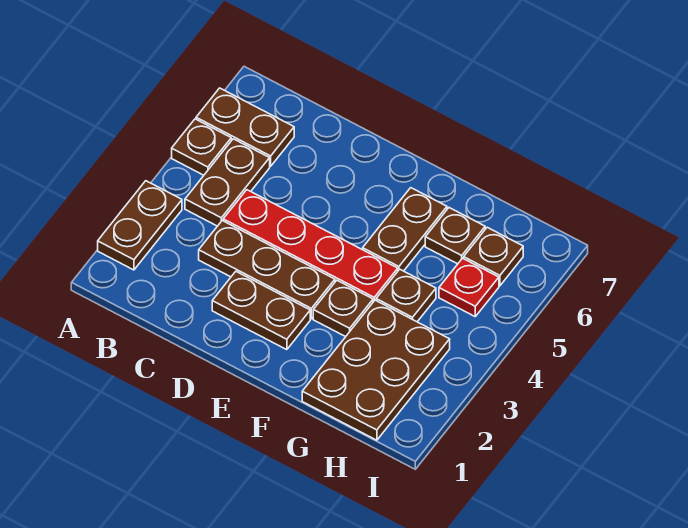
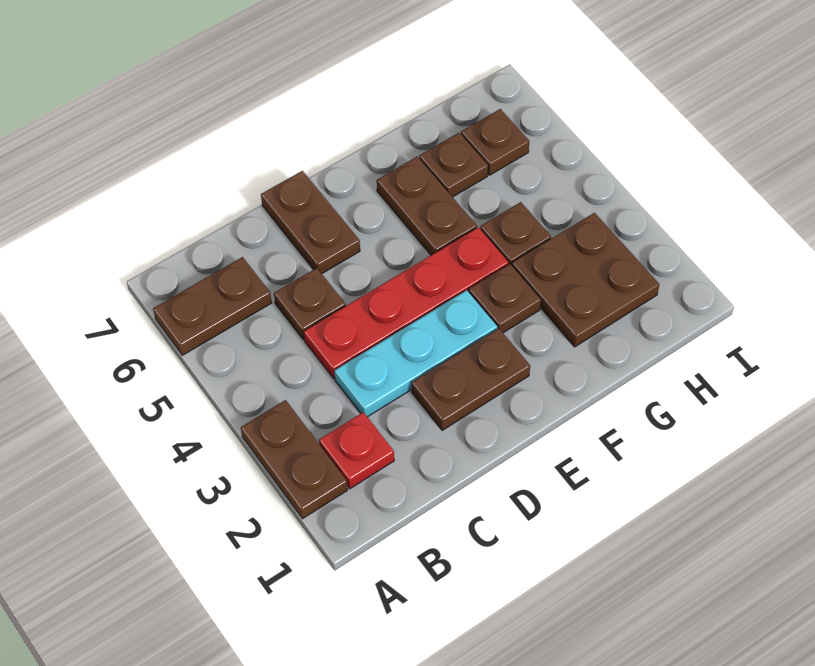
brown 1x1 plate [172,119,231,175] -> brown 1x1 plate moved to [274,268,346,340]
brown 1x2 plate [185,139,270,226] -> brown 1x2 plate moved to [261,171,360,274]
brown 1x3 plate [199,221,335,319] -> cyan 1x3 plate [334,290,497,417]
brown 2x3 plate [302,300,450,440] -> brown 2x2 plate [512,213,659,347]
red 1x1 plate [439,258,499,316] -> red 1x1 plate moved to [319,412,394,489]

